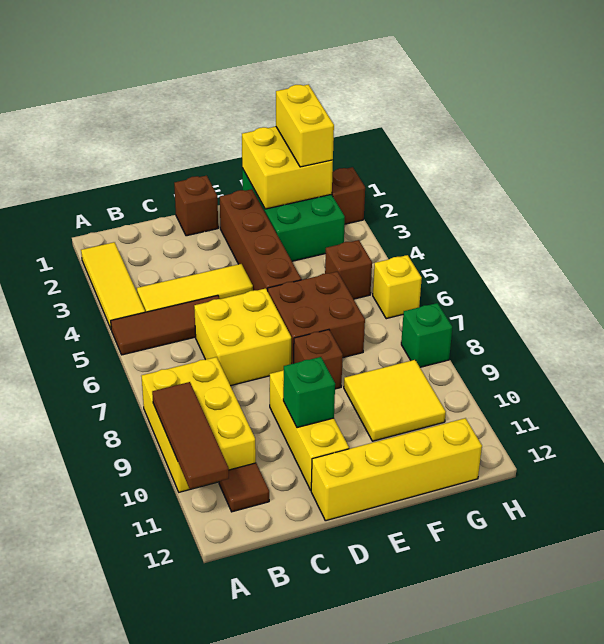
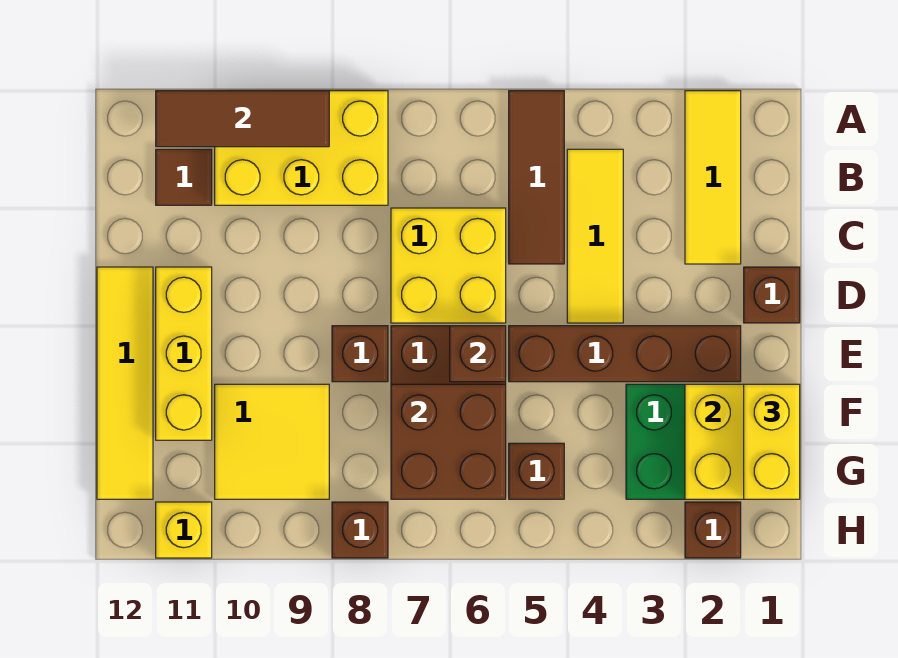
yellow 1x3 tile [81,242,145,329] -> yellow 1x3 tile turned to [685,91,741,264]
yellow 1x3 brick [270,370,349,490] -> yellow 1x3 brick turned to [156,267,212,440]
green 1x1 brick [283,357,335,428] -> none
yellow 1x4 brick [311,418,482,521] -> yellow 1x4 tile [97,267,153,499]
none -> brown 1x1 brick [450,326,506,382]
none -> brown 2x2 brick [391,384,506,499]
yellow 1x2 brick [276,84,334,167] -> yellow 1x2 brick turned to [744,384,800,499]
yellow 1x1 brick [373,255,422,319] -> yellow 1x1 brick moved to [156,502,212,558]
green 1x1 brick [401,303,452,367] -> brown 1x1 brick [332,502,388,558]

